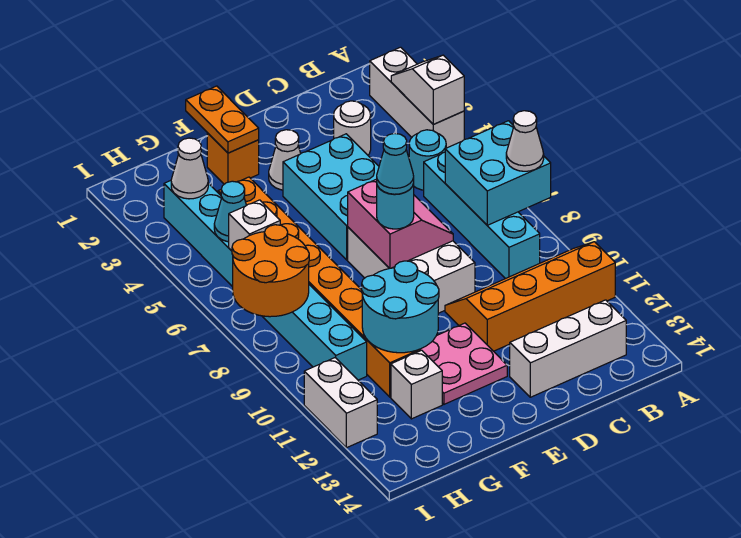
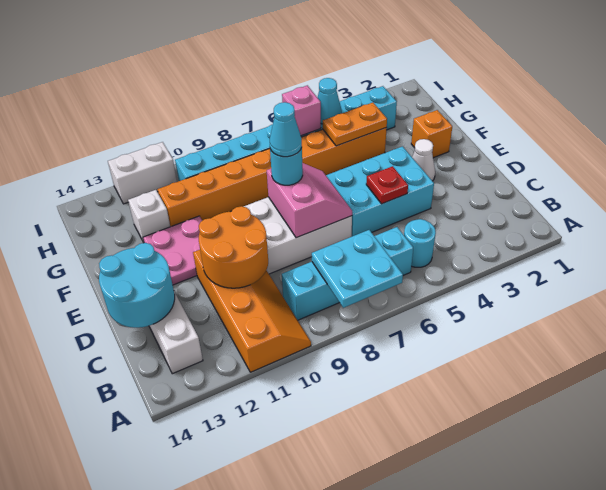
white 1x3 brick [370,47,464,148] -> none
white 1x2 slope [391,55,464,124] -> none
cyan 2x2 brick [445,121,551,225] -> cyan 2x2 plate [312,230,403,308]
white 1x1 cone [506,111,544,171] -> none
white 1x1 round brick [334,101,371,155] -> none
none -> red 1x1 plate [366,166,408,204]
pink 2x2 slope [348,179,453,268] -> pink 2x2 slope turned to [267,163,352,238]
orange 1x2 plate [186,86,259,153] -> orange 1x2 plate moved to [323,103,387,146]
cyan 2x2 round brick [362,261,439,353] -> cyan 2x2 round brick moved to [99,243,175,328]
white 1x1 cone [171,138,208,199] -> none
white 1x1 brick [229,200,280,251] -> pink 1x1 brick [282,85,321,136]
orange 2x2 round brick [232,225,309,317] -> orange 2x2 round brick moved to [199,206,268,288]

